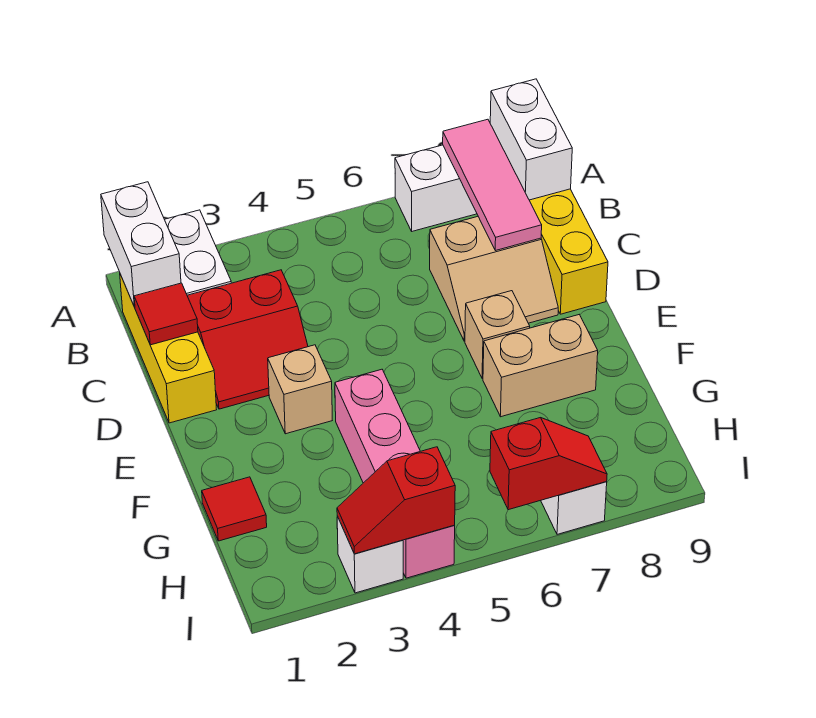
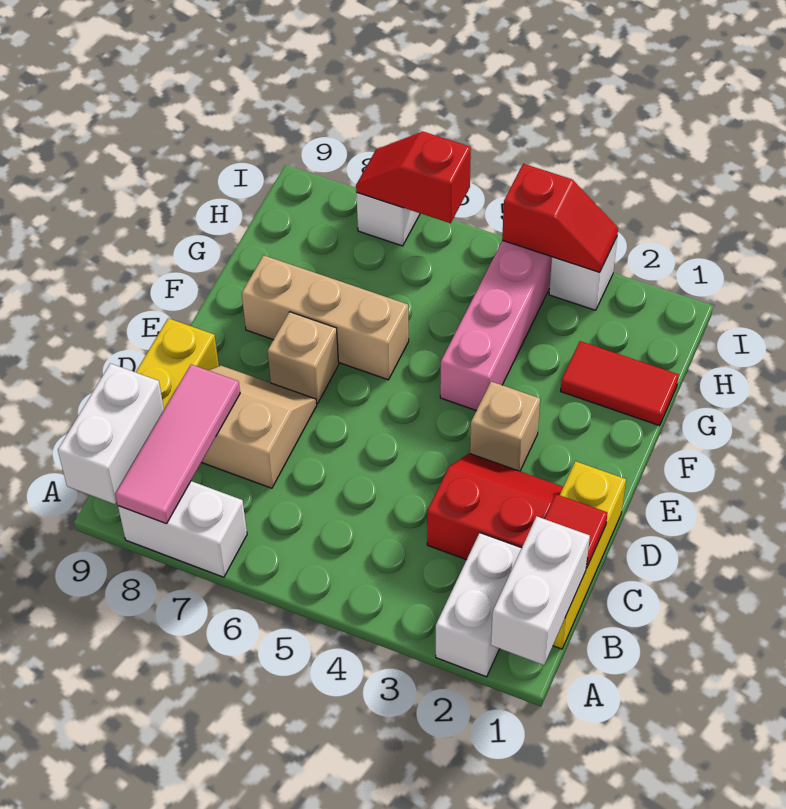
tan 1x2 brick [483,314,598,417] -> tan 1x3 brick [242,255,409,380]
red 1x1 tile [202,477,267,541] -> red 1x2 tile [561,341,679,426]

